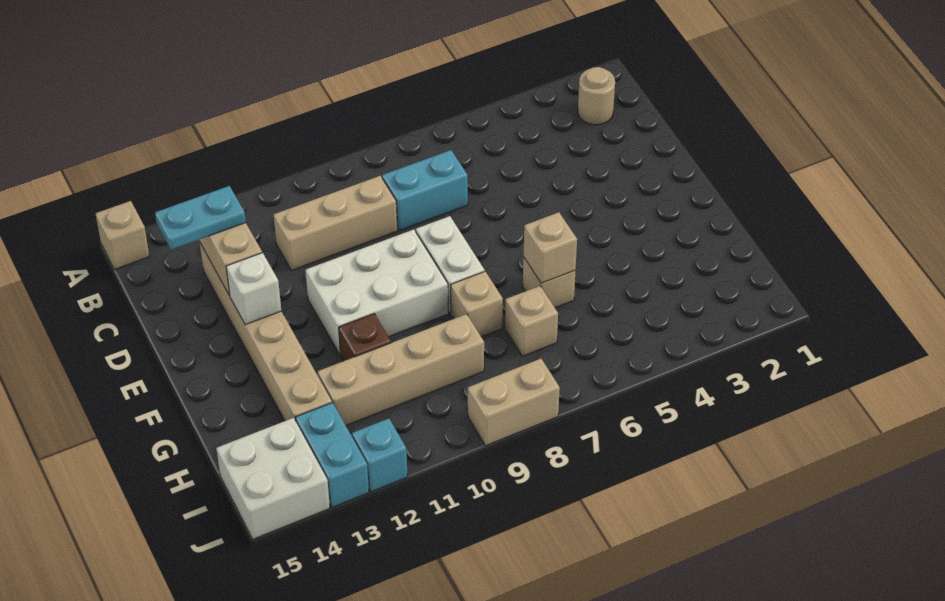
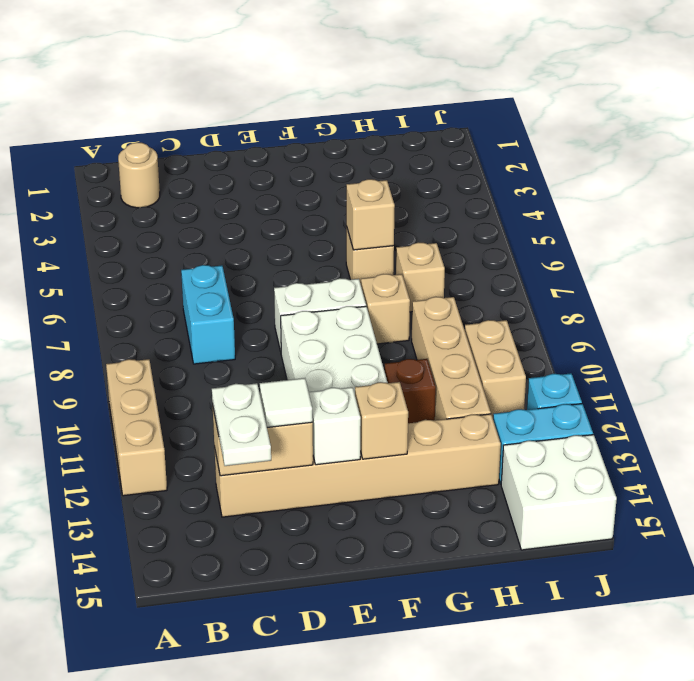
tan 1x1 brick [95,201,150,270] -> tan 1x1 brick moved to [355,382,408,459]
tan 1x3 brick [274,176,397,271] -> tan 1x3 brick moved to [106,359,167,496]
cyan 1x2 plate [155,186,246,250] -> white 1x2 plate [212,383,271,466]
none -> white 1x1 tile [260,378,313,427]
tan 1x2 brick [468,359,560,446] -> tan 1x2 brick moved to [465,320,526,418]

